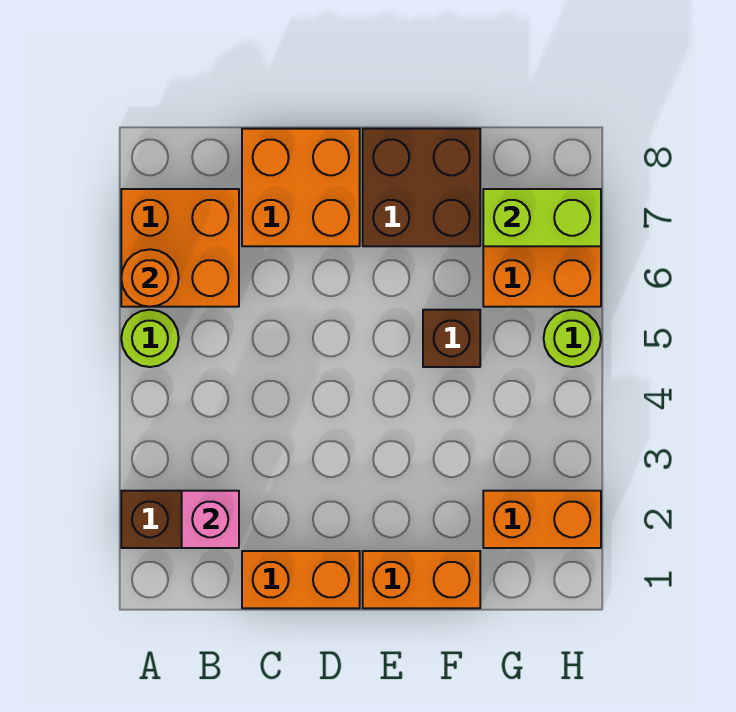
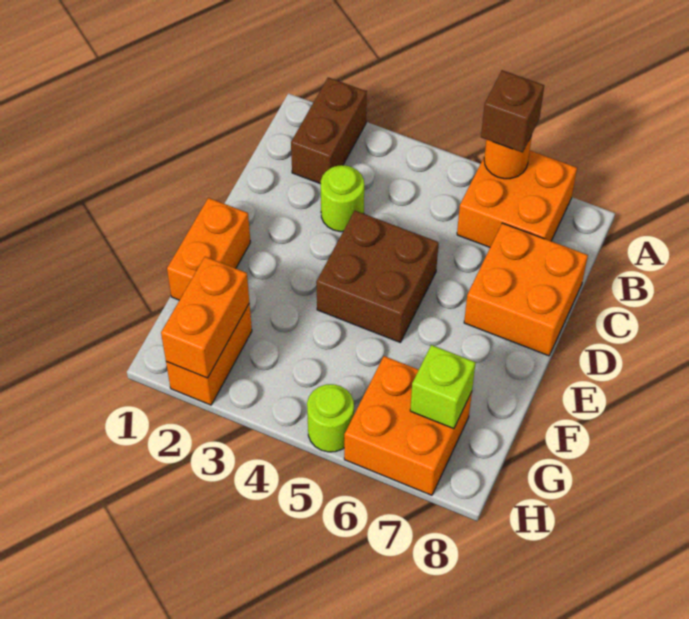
lime 1x1 round brick [121,310,179,367] -> lime 1x1 round brick moved to [321,165,364,232]
pink 1x1 brick [182,491,239,548] -> none
orange 1x2 brick [242,551,360,608] -> orange 1x2 brick moved to [161,257,249,378]
brown 2x2 brick [363,129,480,246] -> brown 2x2 brick moved to [316,211,439,342]
brown 1x1 brick [423,310,480,367] -> brown 1x1 brick moved to [481,70,544,153]
lime 1x2 brick [483,189,601,246] -> lime 1x1 brick [410,345,476,429]

